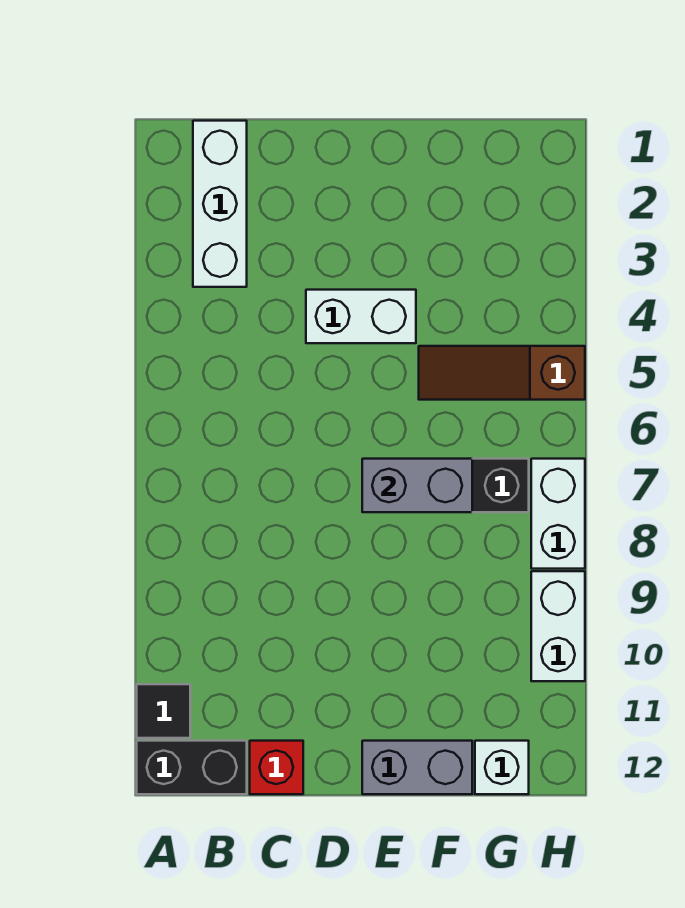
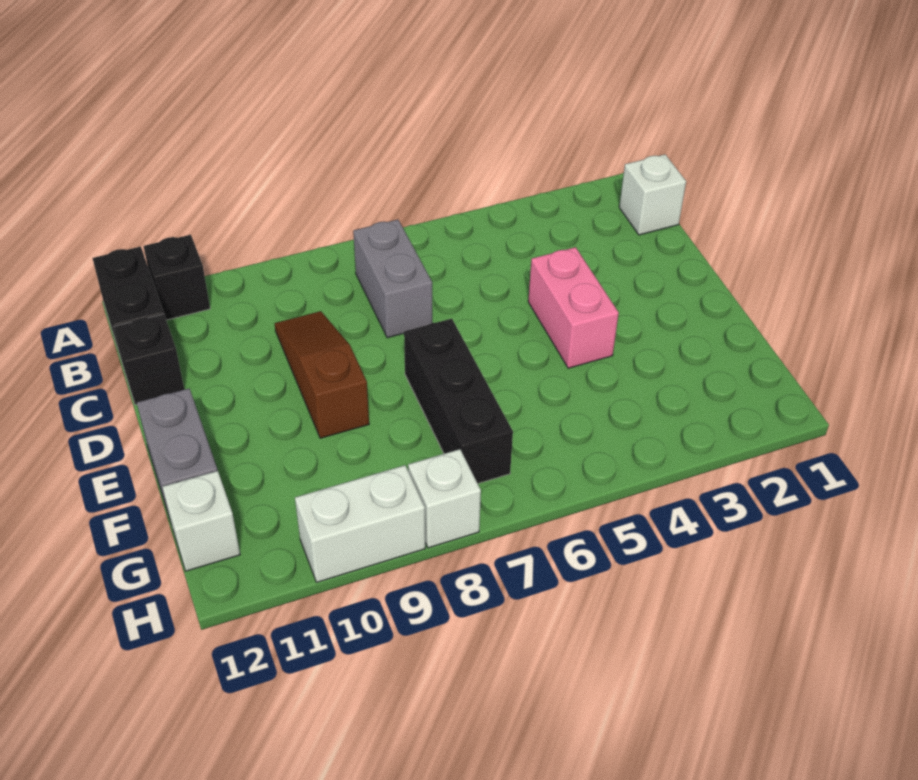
black 1x1 tile [137,684,190,738] -> black 1x1 brick [143,235,210,320]
white 1x3 brick [193,121,247,287] -> white 1x1 brick [619,155,686,235]
red 1x1 brick [250,741,303,794] -> black 1x1 brick [114,314,184,405]
white 1x2 brick [306,290,416,343] -> pink 1x2 brick [528,247,619,368]
grey 1x2 brick [362,459,472,512] -> grey 1x2 brick moved to [353,220,432,338]
brown 1x3 slope [419,346,585,400] -> brown 1x3 slope moved to [275,311,369,438]
white 1x2 brick [531,459,585,569] -> white 1x1 brick [408,449,481,548]

